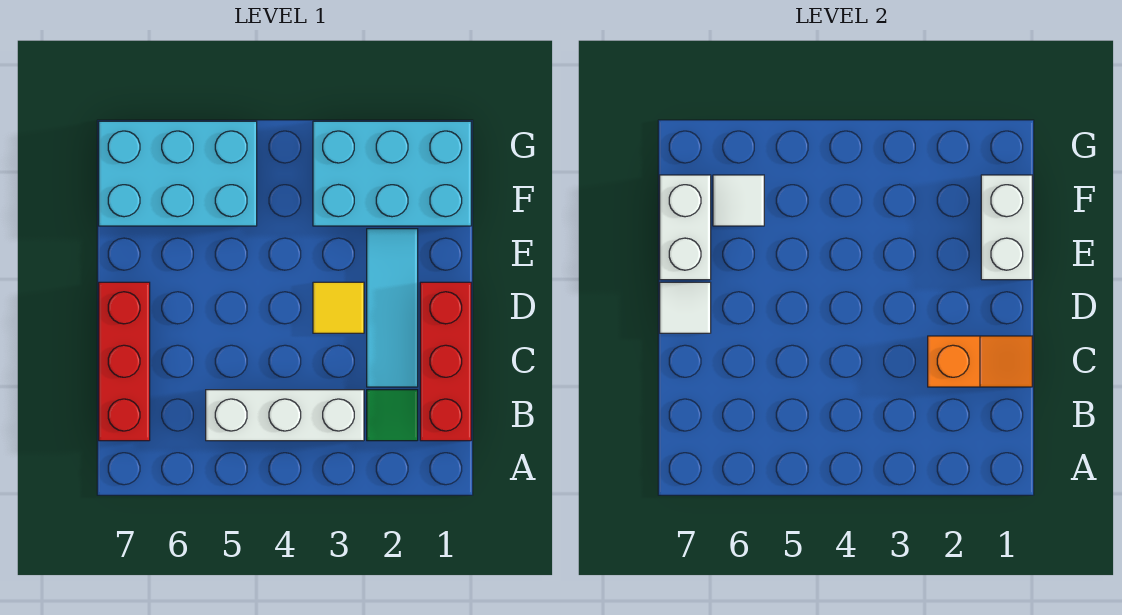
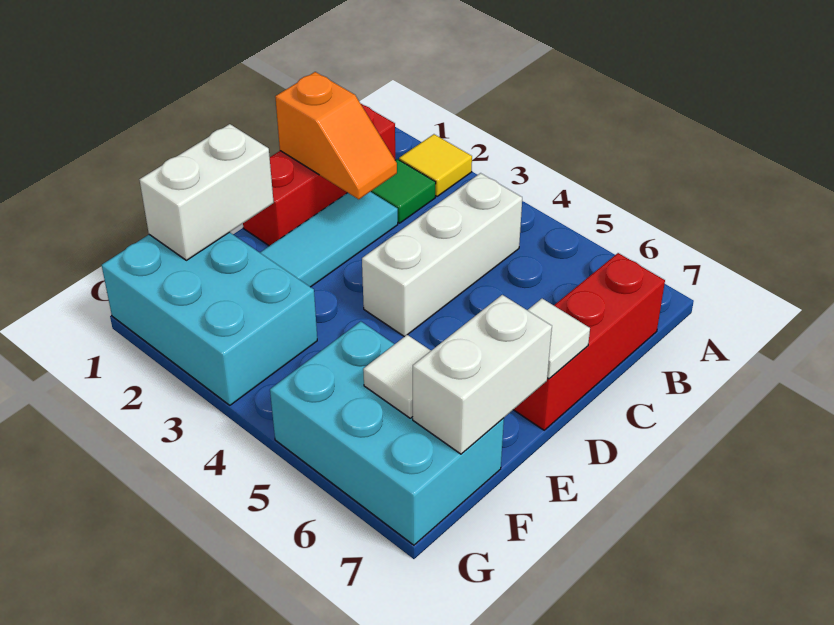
white 1x3 brick [206,390,364,441] -> white 1x3 brick turned to [362,173,522,337]
orange 1x2 slope [928,336,1032,387] -> orange 1x2 slope turned to [275,72,397,199]
yellow 1x1 tile [313,282,364,333] -> yellow 1x1 tile moved to [399,134,472,196]

